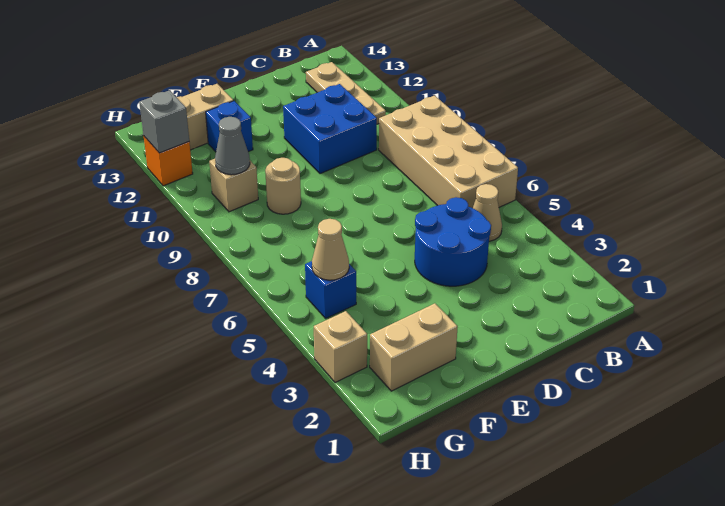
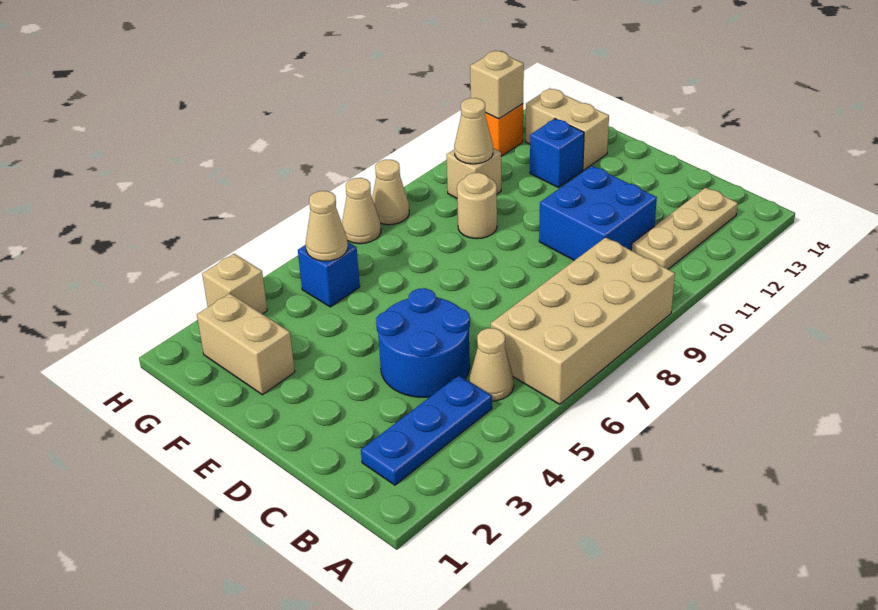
none -> blue 1x3 plate [361,375,492,485]
grey 1x1 cone [215,117,250,175] -> tan 1x1 cone [454,98,493,164]
none -> tan 1x1 cone [342,178,381,244]
none -> tan 1x1 cone [372,160,409,225]
grey 1x1 brick [139,90,189,153] -> tan 1x1 brick [470,51,524,119]

